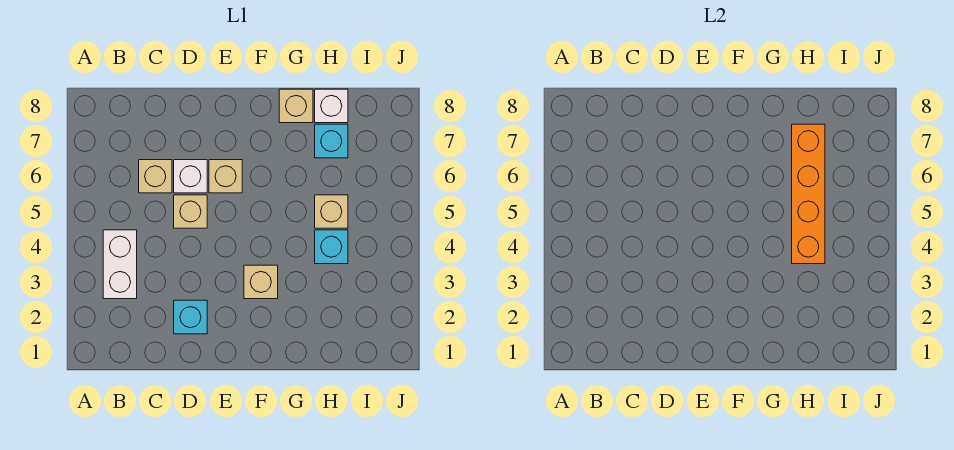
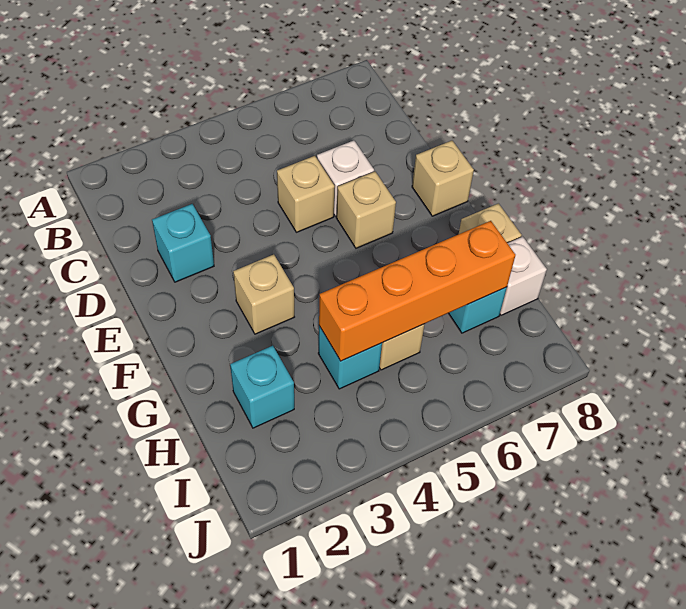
white 1x2 brick [103,230,137,299] -> none
tan 1x1 brick [139,160,172,193] -> tan 1x1 brick moved to [412,141,474,216]
none -> cyan 1x1 brick [230,346,294,428]

